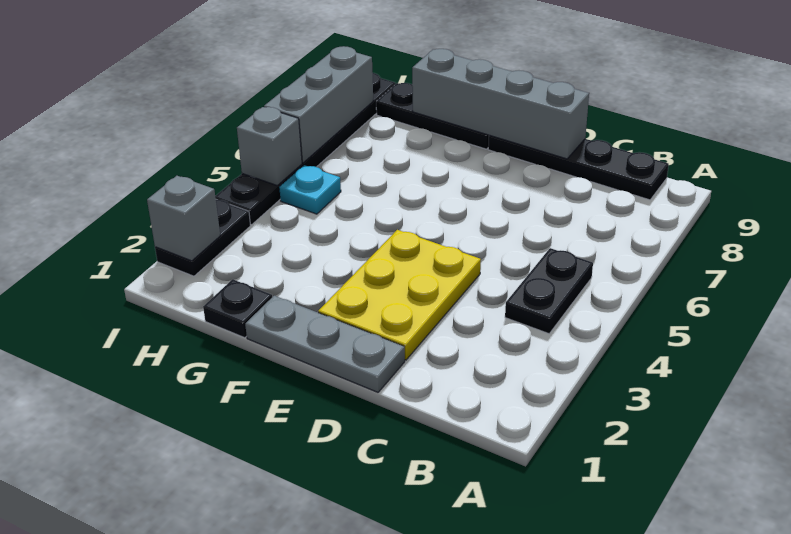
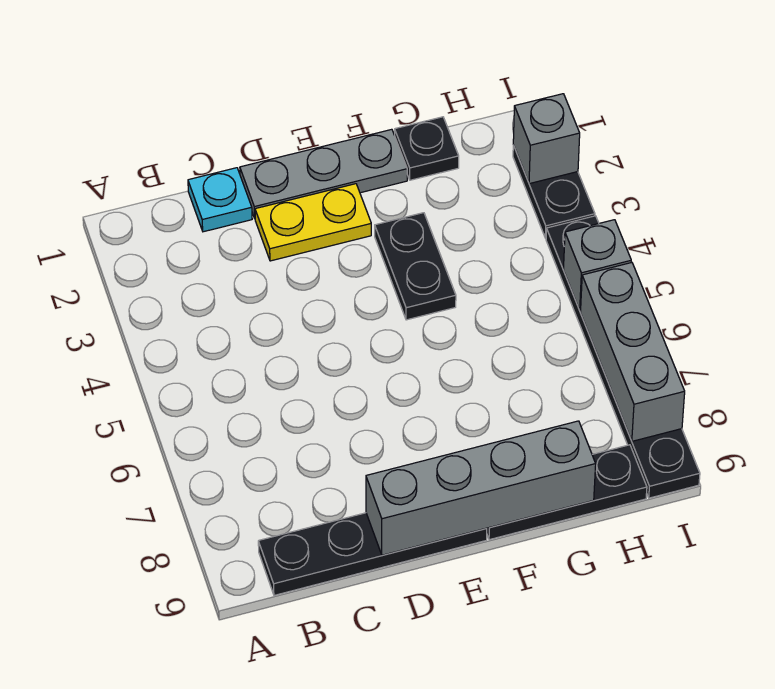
black 1x2 plate [505,248,593,334] -> black 1x2 plate moved to [375,213,456,320]
yellow 2x3 plate [318,230,481,360] -> yellow 1x2 plate [255,184,371,261]
cyan 1x1 plate [279,165,341,214] -> cyan 1x1 plate moved to [188,168,252,232]

